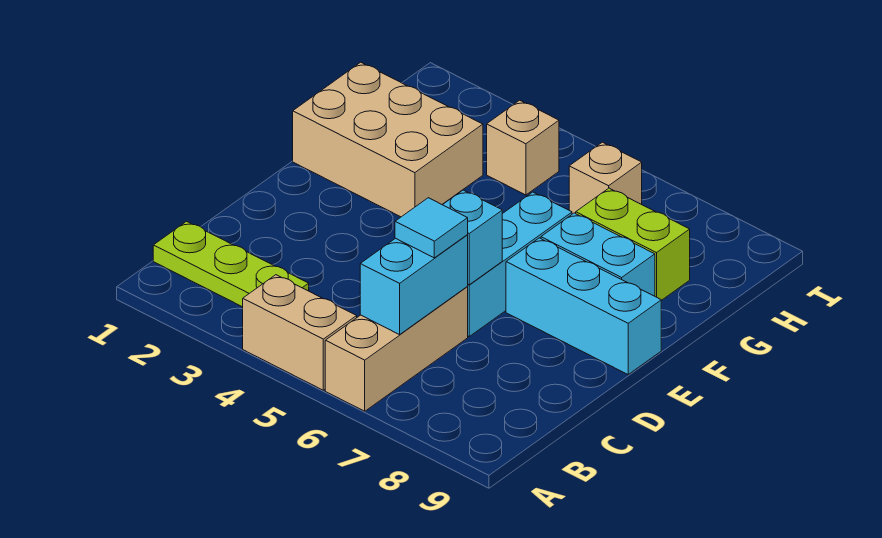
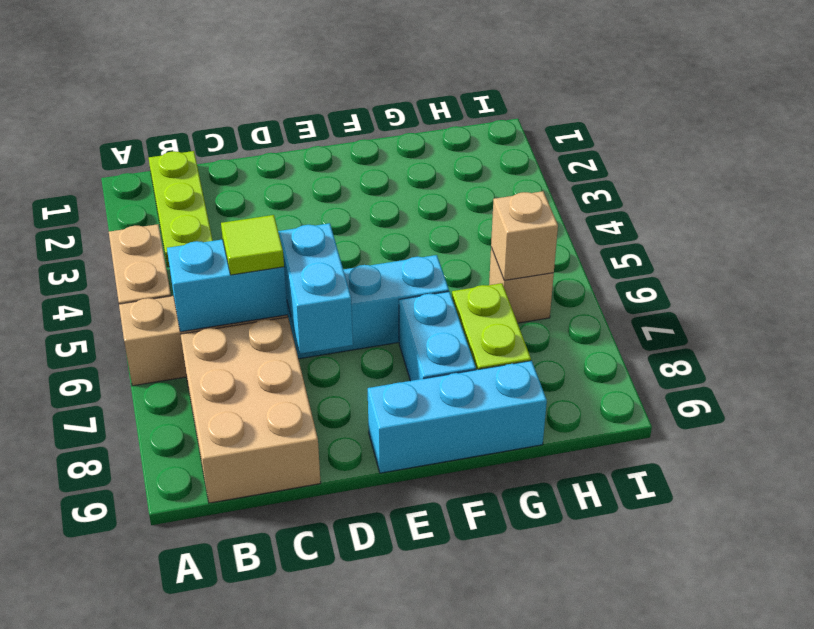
cyan 1x1 tile [395,198,468,258] -> lime 1x1 tile [221,215,284,275]
cyan 1x1 brick [442,190,502,285] -> cyan 1x2 brick [278,223,353,354]
cyan 1x3 brick [506,238,661,374] -> cyan 1x3 brick turned to [368,361,547,473]
tan 2x3 brick [293,62,483,217] -> tan 2x3 brick moved to [181,317,321,503]
tan 1x1 brick [487,100,559,195] -> tan 1x1 brick moved to [491,191,558,280]

